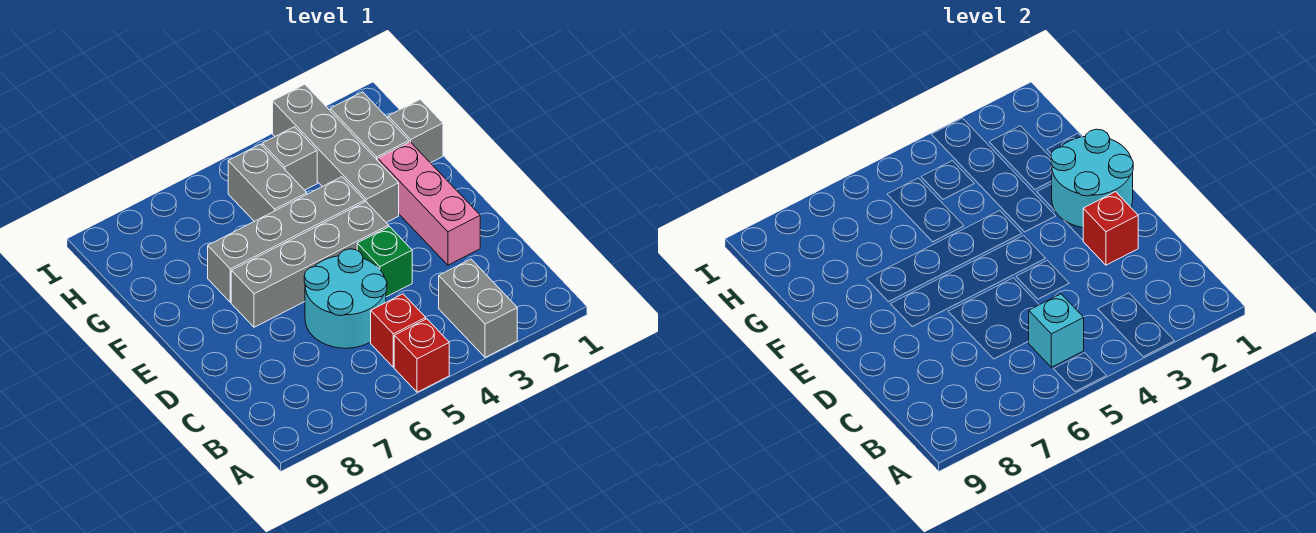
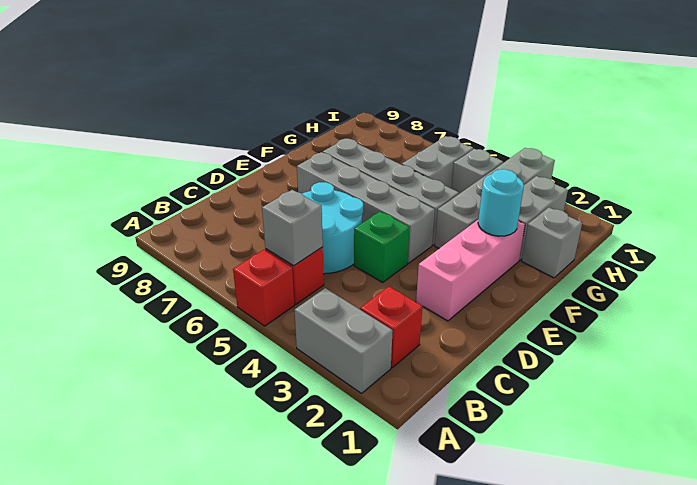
grey 1x2 brick [439,259,517,357] -> grey 1x2 brick turned to [295,288,393,393]
cyan 1x1 brick [1028,294,1084,367] -> grey 1x1 brick [262,190,323,266]
red 1x1 brick [1083,192,1138,265] -> red 1x1 brick moved to [360,287,423,368]
cyan 2x2 round brick [1051,129,1133,228] -> cyan 1x1 round brick [478,169,524,236]

